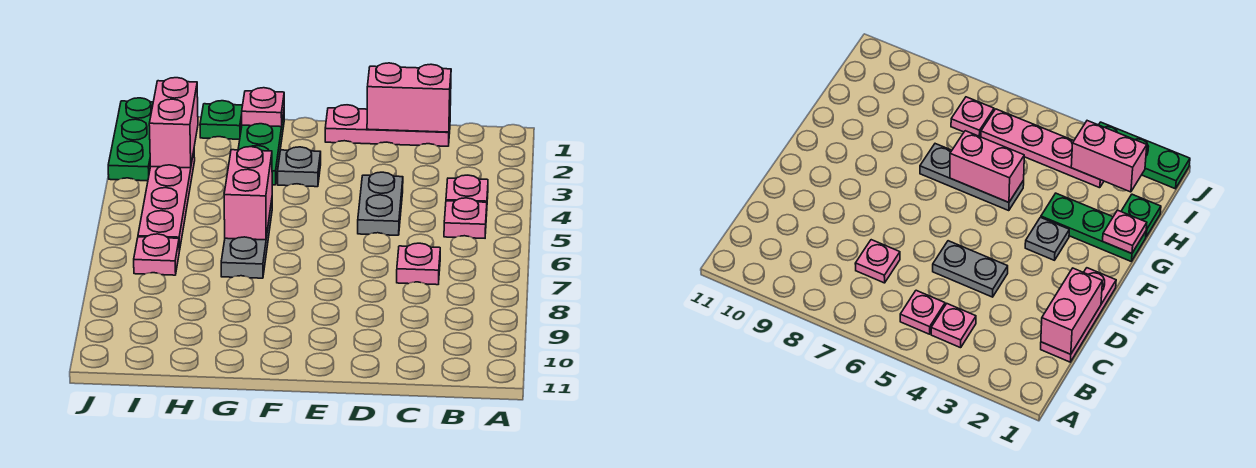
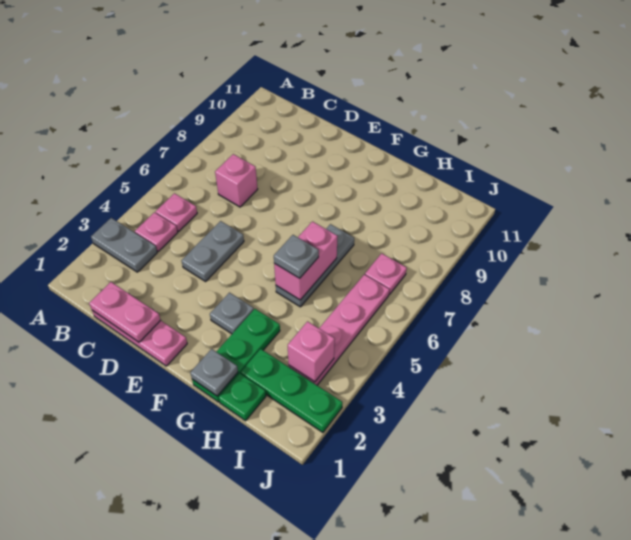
none -> grey 1x2 plate [91,218,157,272]
pink 1x2 brick [367,63,451,132] -> pink 1x2 plate [89,282,160,342]
pink 1x1 plate [397,243,440,285] -> pink 1x1 brick [215,154,258,207]
pink 1x1 plate [242,88,284,127] -> grey 1x1 plate [190,349,238,396]
none -> grey 1x1 plate [274,235,319,278]
pink 1x2 brick [149,78,198,168] -> pink 1x1 brick [288,321,335,382]
green 1x3 plate [108,98,153,181] -> green 1x3 plate turned to [241,349,342,432]

